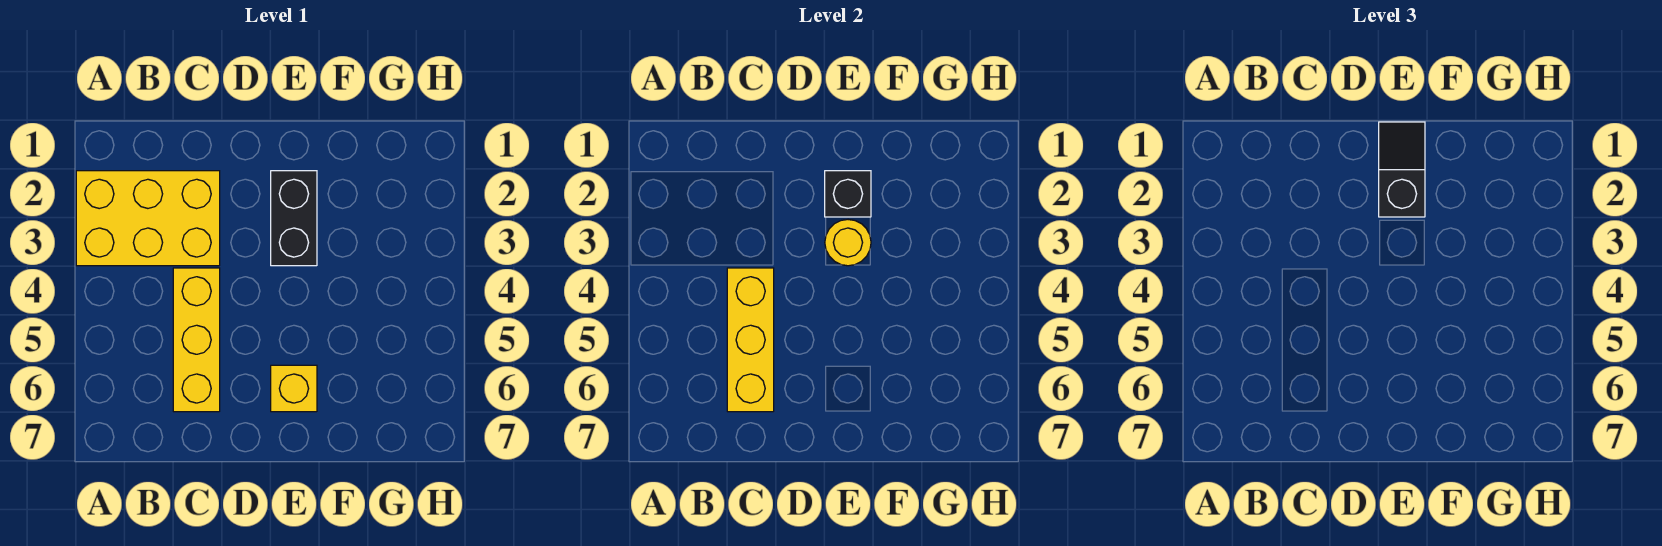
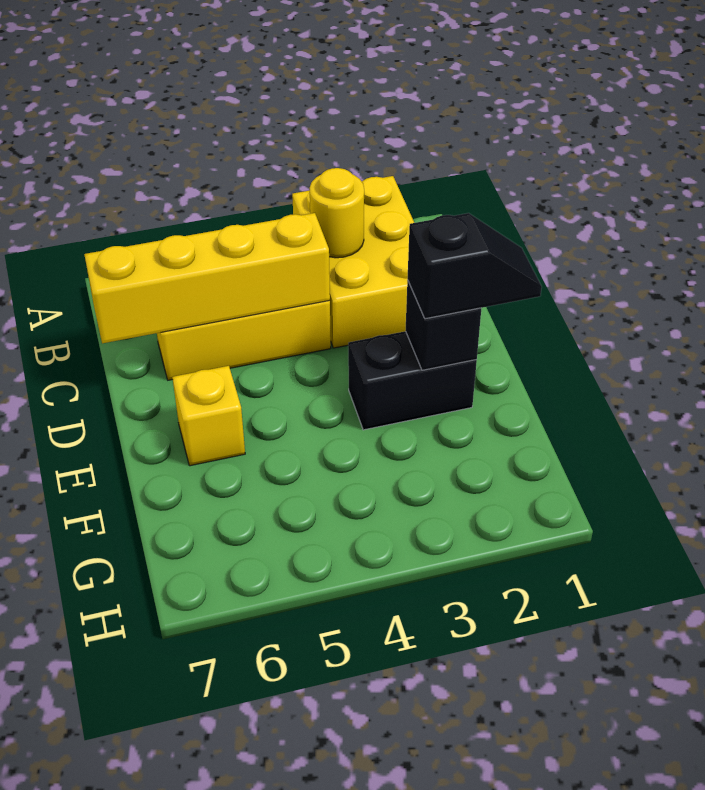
yellow 1x3 brick [727,268,774,412] -> yellow 1x4 brick [84,213,330,343]
yellow 1x1 round brick [825,220,871,266] -> yellow 1x1 round brick moved to [310,168,364,258]

